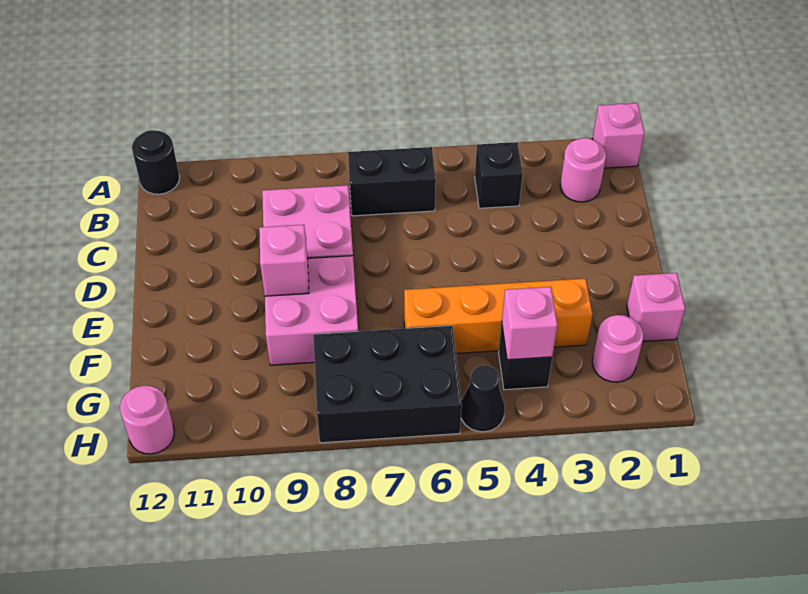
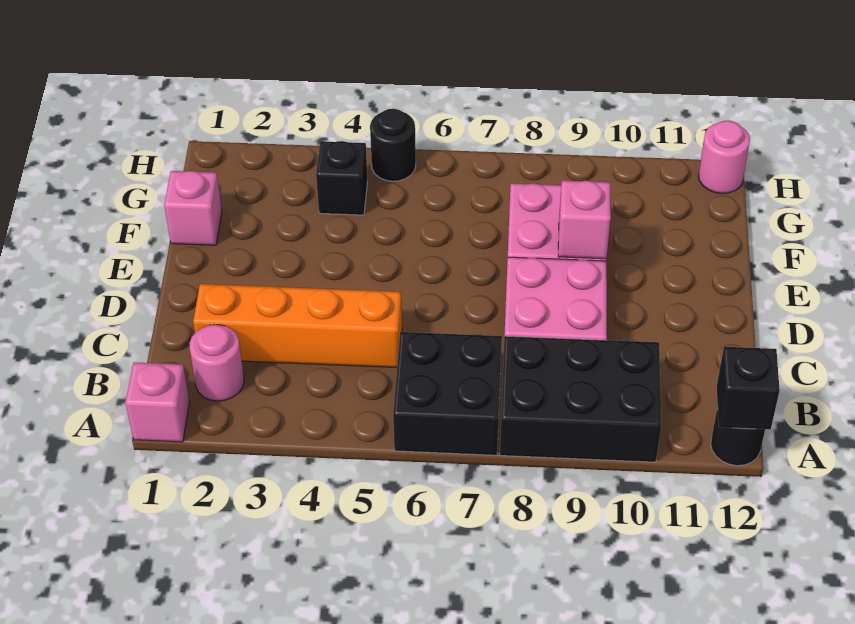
black 1x1 brick [475,142,523,208] -> black 1x1 brick moved to [717,347,780,429]
black 1x2 brick [348,147,436,216] -> black 2x2 brick [393,332,502,455]
orange 1x4 brick [404,279,592,353] -> orange 1x4 brick moved to [193,284,402,368]
pink 1x1 round brick [592,315,643,382] -> none
pink 1x1 brick [502,287,557,360] -> none
black 2x3 brick [313,325,462,443] -> black 2x3 brick moved to [500,336,661,462]
black 1x1 cone [461,365,505,432] -> black 1x1 round brick [370,109,416,181]

